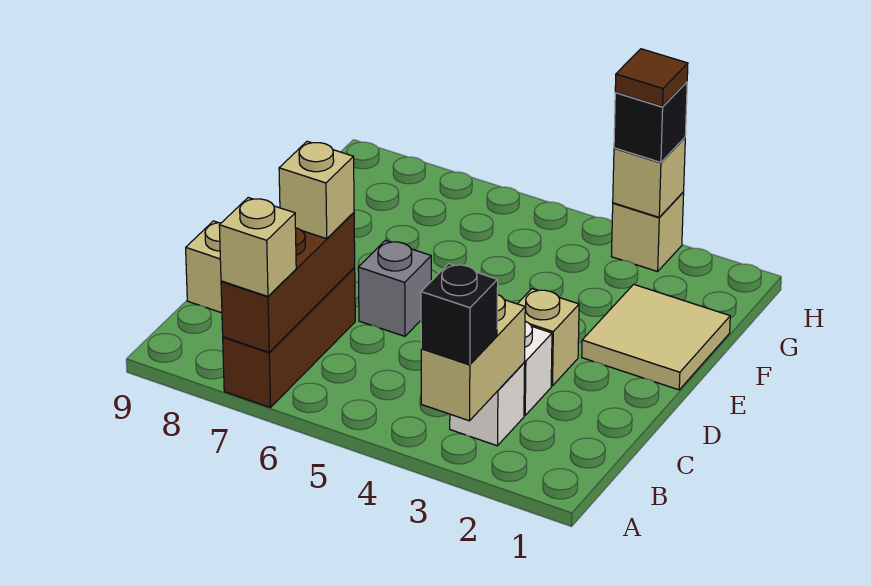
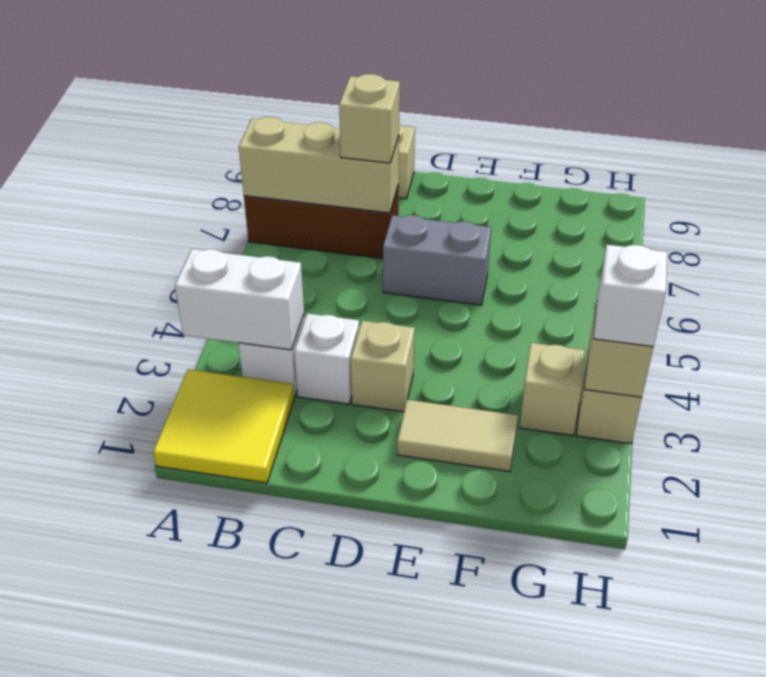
none -> yellow 2x2 tile [153,369,294,483]
tan 1x2 brick [421,294,525,421] -> white 1x2 brick [175,249,304,350]
black 1x1 brick [421,264,498,364] -> none
brown 1x3 brick [221,213,355,352] -> tan 1x3 brick [239,117,399,213]
tan 1x1 brick [219,198,296,296] -> tan 1x1 brick moved to [519,343,585,436]
grey 1x1 brick [358,241,431,336] -> grey 1x2 brick [383,215,491,305]
tan 2x2 tile [582,284,730,390] -> tan 1x2 tile [397,400,518,472]
black 1x1 brick [614,82,687,162] -> white 1x1 brick [594,245,667,347]
brown 1x1 tile [615,49,688,107] -> none

